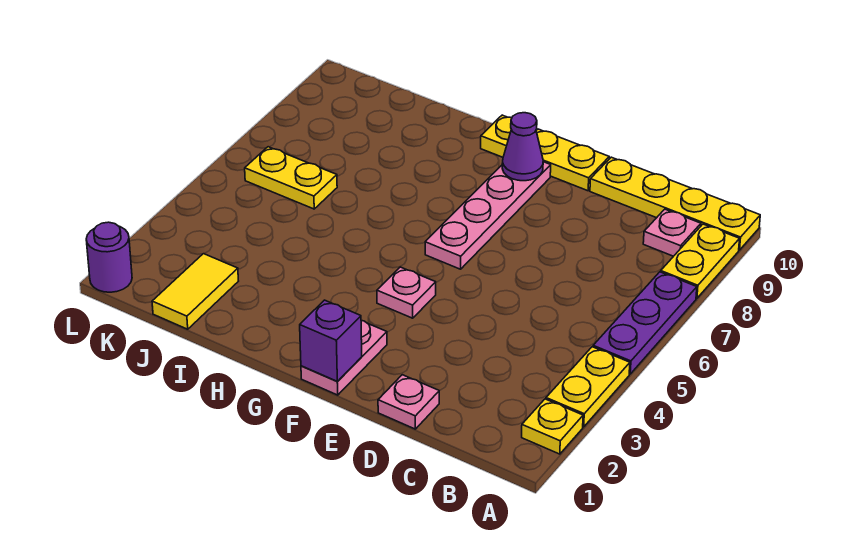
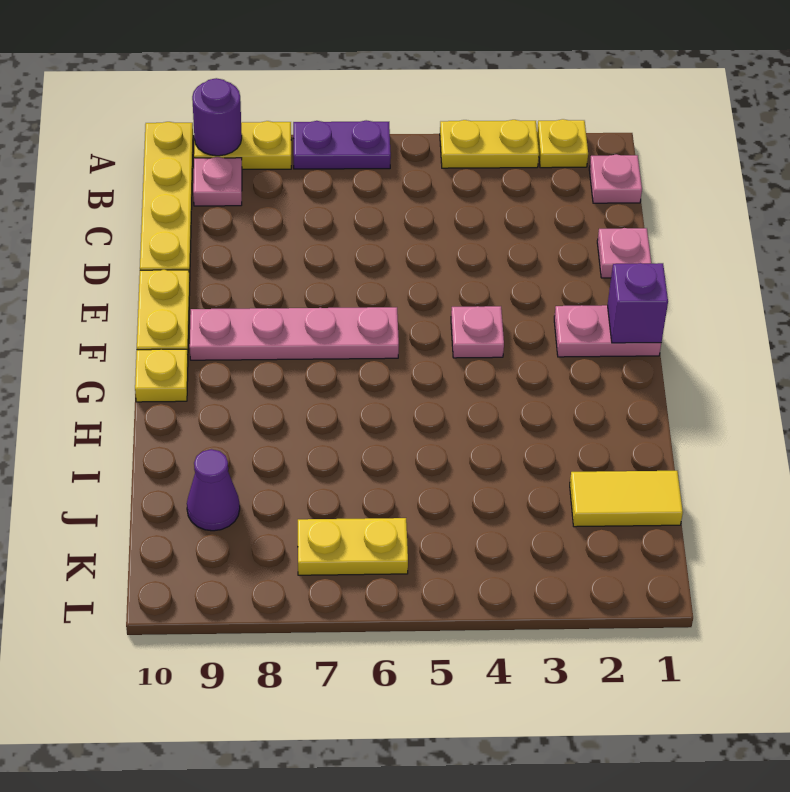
purple 1x3 plate [593,272,697,374] -> purple 1x2 plate [293,120,391,169]
none -> pink 1x1 plate [589,154,642,203]
purple 1x1 cone [502,113,543,181] -> purple 1x1 cone moved to [187,449,240,531]
yellow 1x2 plate [245,147,337,209] -> yellow 1x2 plate turned to [298,518,408,575]
purple 1x1 round brick [86,222,132,292] -> purple 1x1 round brick moved to [192,78,242,156]

